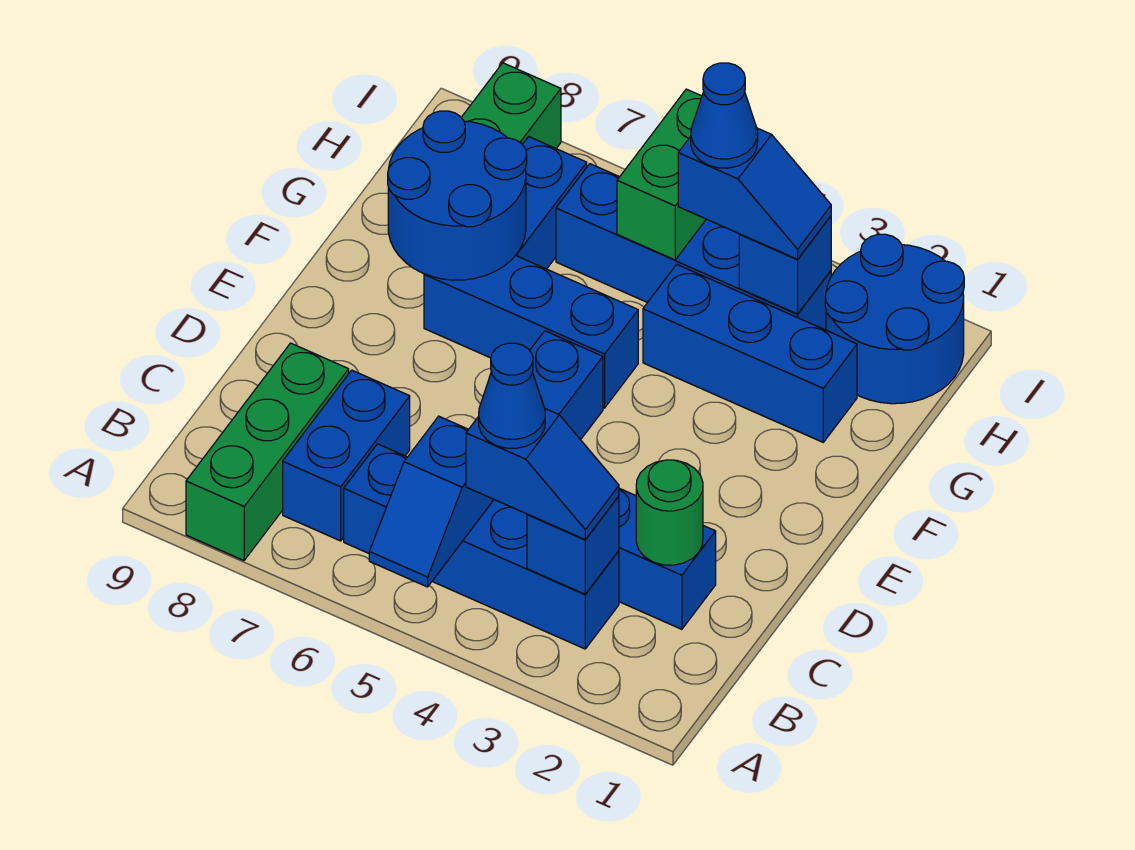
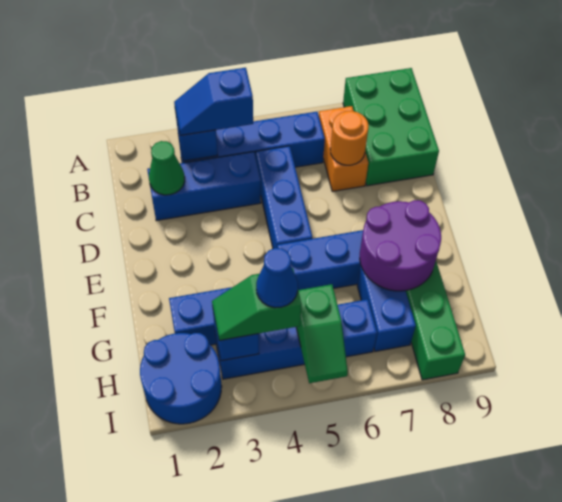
blue 1x2 slope [369,416,494,587] -> none
green 1x3 brick [186,343,349,560] -> green 2x3 brick [343,68,439,186]
blue 1x1 cone [479,343,545,449] -> none
blue 1x2 brick [283,370,410,541] -> orange 1x2 brick [319,106,368,191]
green 1x1 round brick [636,460,703,565] -> green 1x1 cone [149,141,185,195]
none -> orange 1x1 round brick [330,111,368,165]
blue 2x2 round brick [388,111,527,280] -> purple 2x2 round brick [360,200,441,291]
blue 1x2 slope [678,128,831,259] -> green 1x2 slope [212,268,302,341]
green 1x2 brick [617,89,706,260] -> green 1x2 slope [296,284,348,383]

